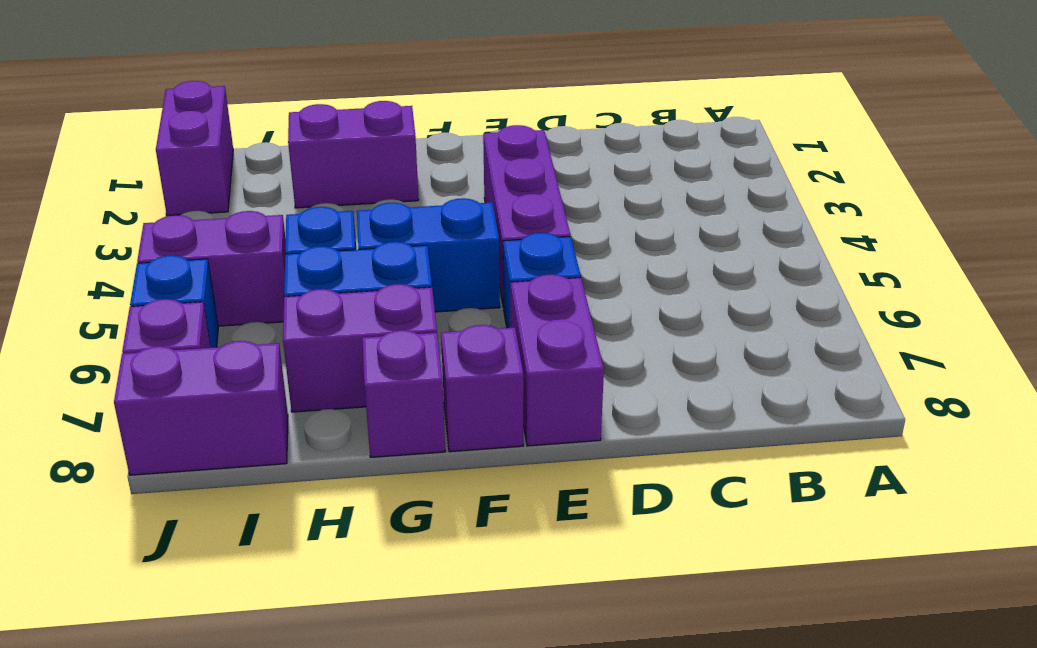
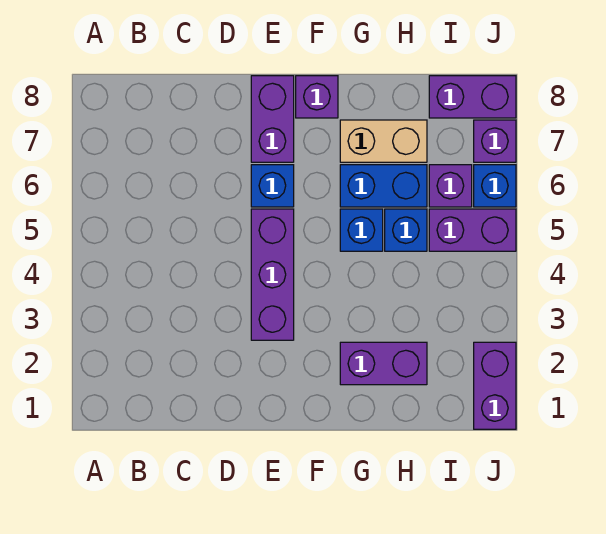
blue 1x2 brick [357,198,500,312] -> blue 1x1 brick [340,209,383,251]
purple 1x2 brick [283,284,437,412] -> tan 1x2 brick [340,120,427,162]
purple 1x1 brick [362,330,445,457] -> purple 1x1 brick moved to [429,165,472,207]

